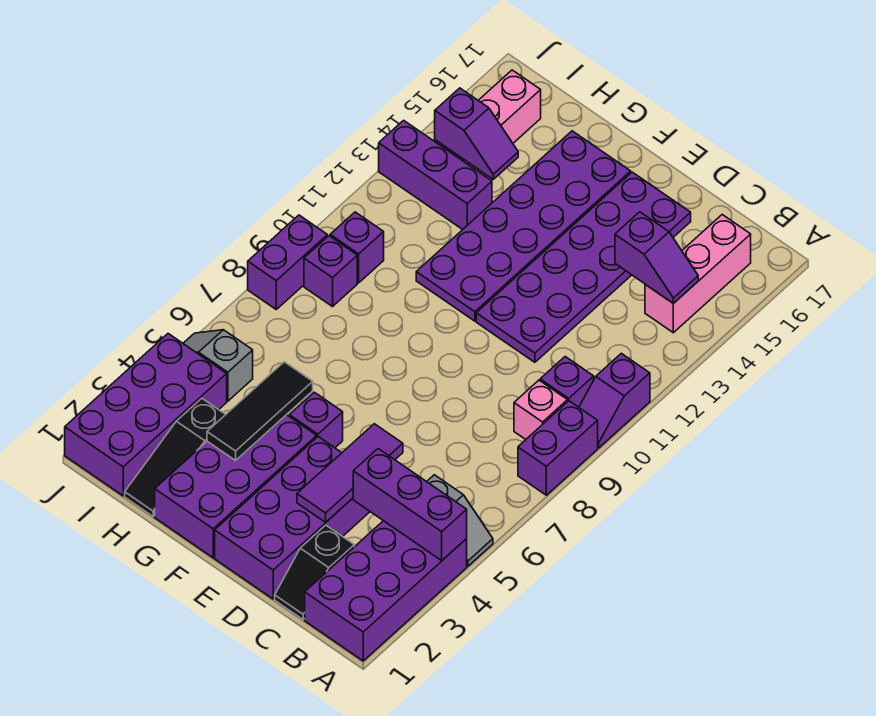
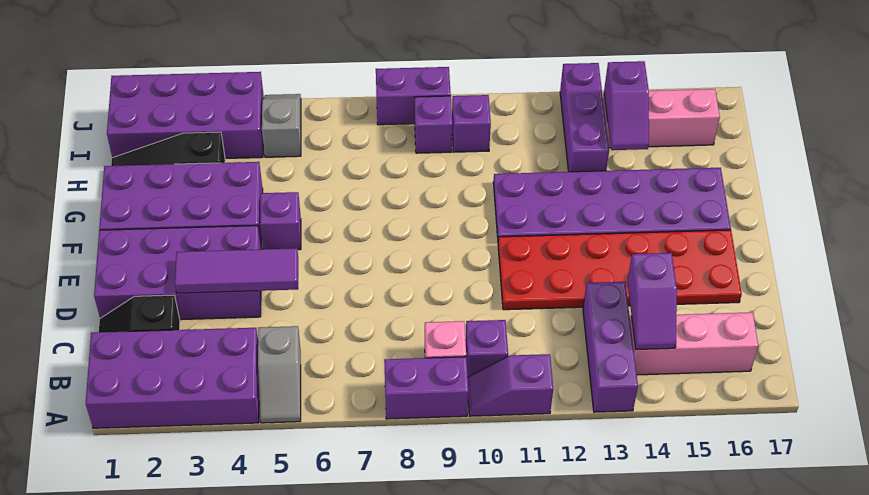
purple 1x3 brick [353,449,467,560] -> purple 1x3 brick moved to [583,282,638,412]
purple 2x6 plate [476,172,691,362] -> red 2x6 plate [498,230,742,310]
black 1x3 tile [207,362,313,460] -> none

